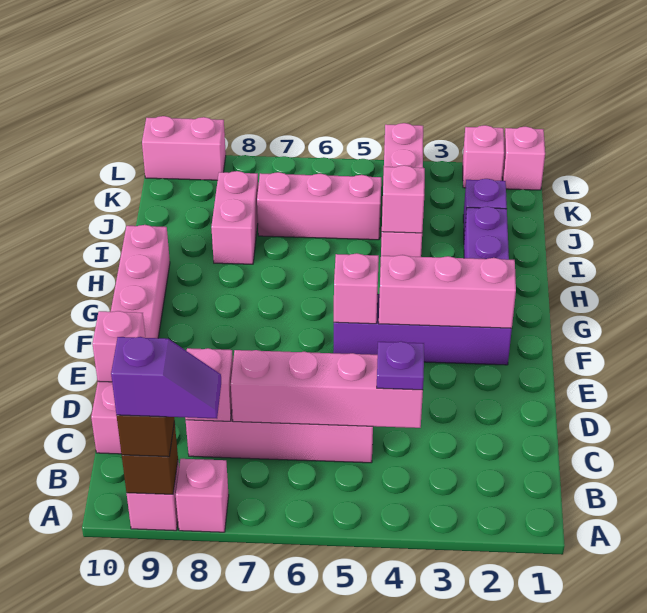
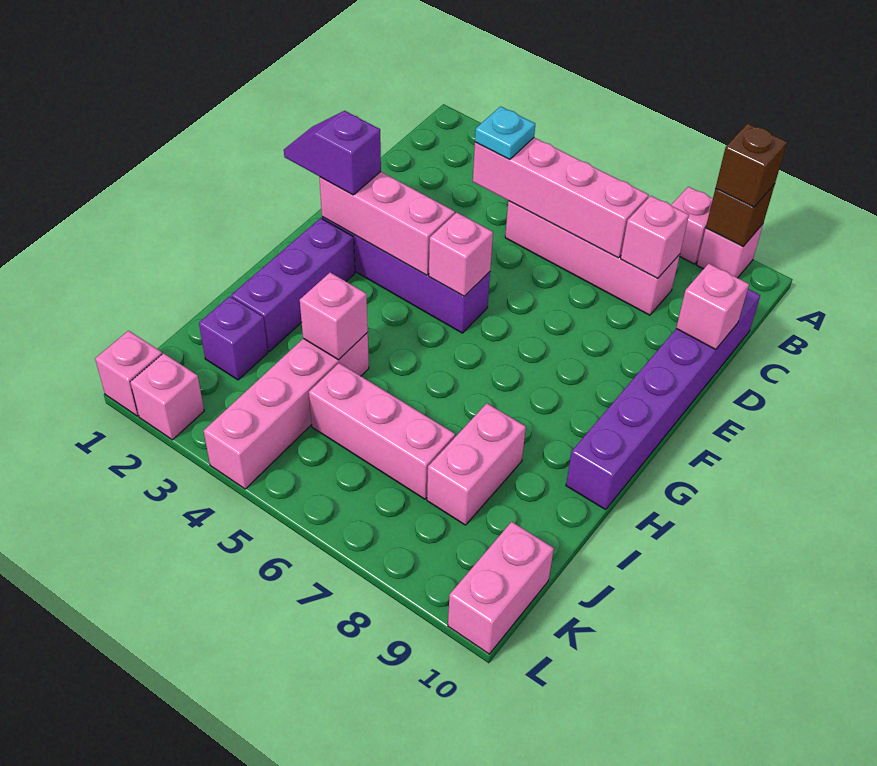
purple 1x2 slope [111,337,221,419] -> purple 1x2 slope moved to [284,111,381,195]
purple 1x1 plate [377,342,424,390] -> cyan 1x1 plate [475,107,535,159]
pink 1x6 brick [91,225,170,454] -> purple 1x6 brick [566,289,760,510]
pink 1x2 brick [142,116,226,180] -> pink 1x2 brick turned to [448,522,554,654]

